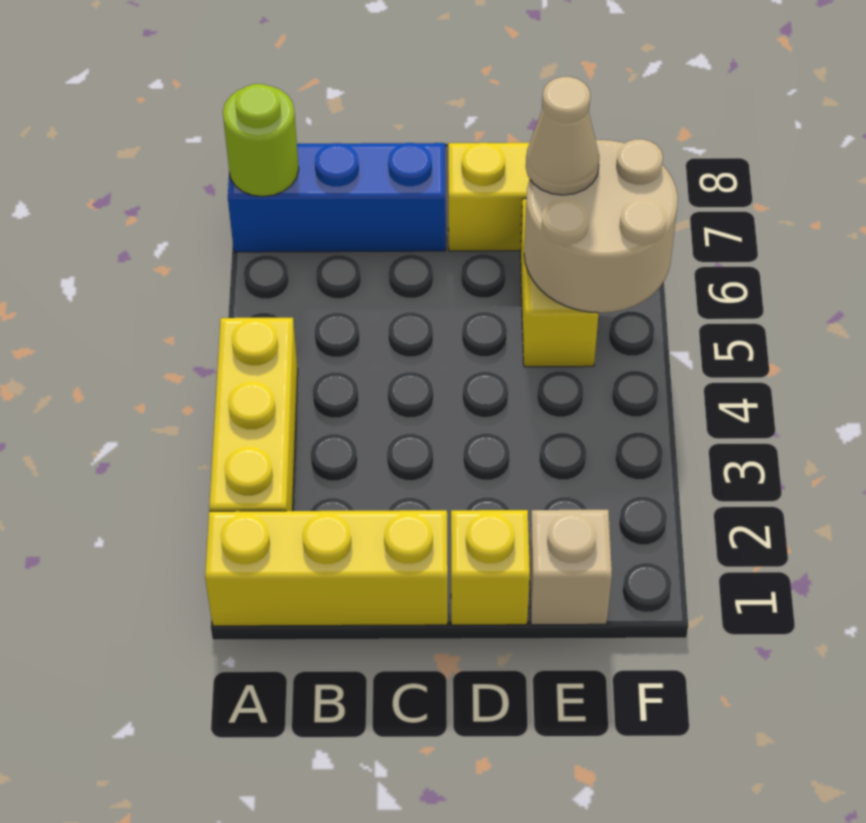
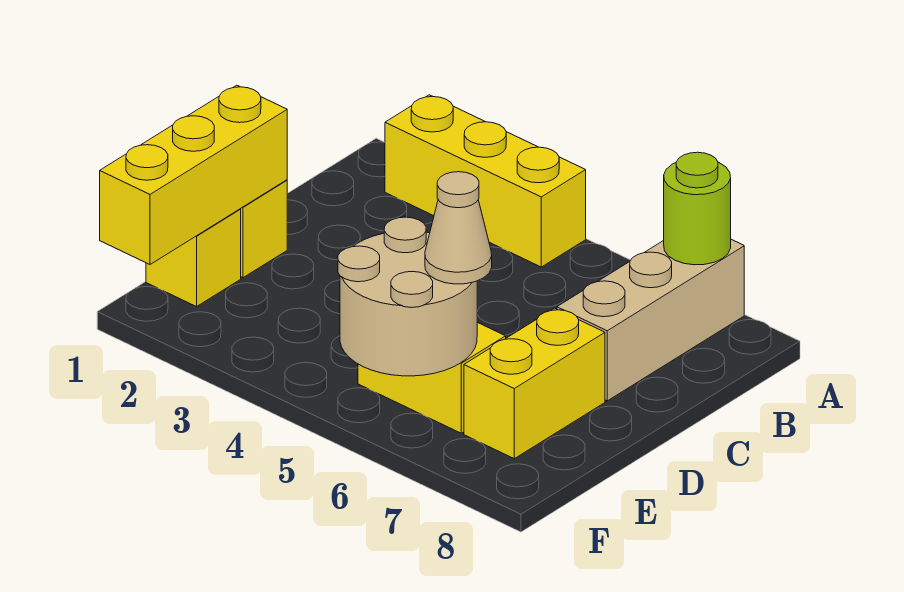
yellow 1x3 brick [205,510,448,626] -> yellow 1x3 brick moved to [100,85,287,264]
blue 1x3 brick [228,143,445,252] -> tan 1x3 brick [557,239,744,401]
tan 1x1 brick [529,510,612,625] -> yellow 1x1 brick [146,209,241,307]

